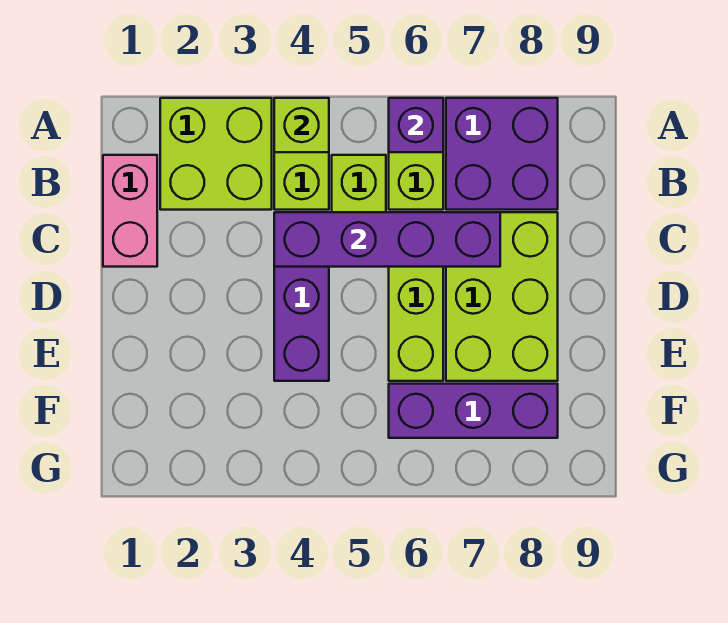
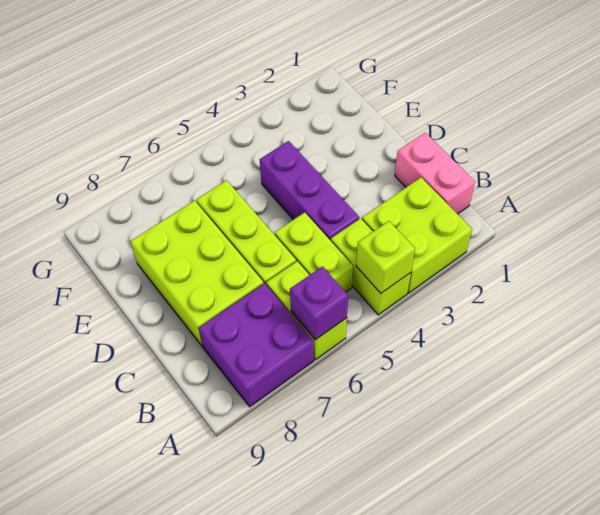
purple 1x4 brick [274,212,500,267] -> none
purple 1x3 brick [389,384,558,438] -> none

